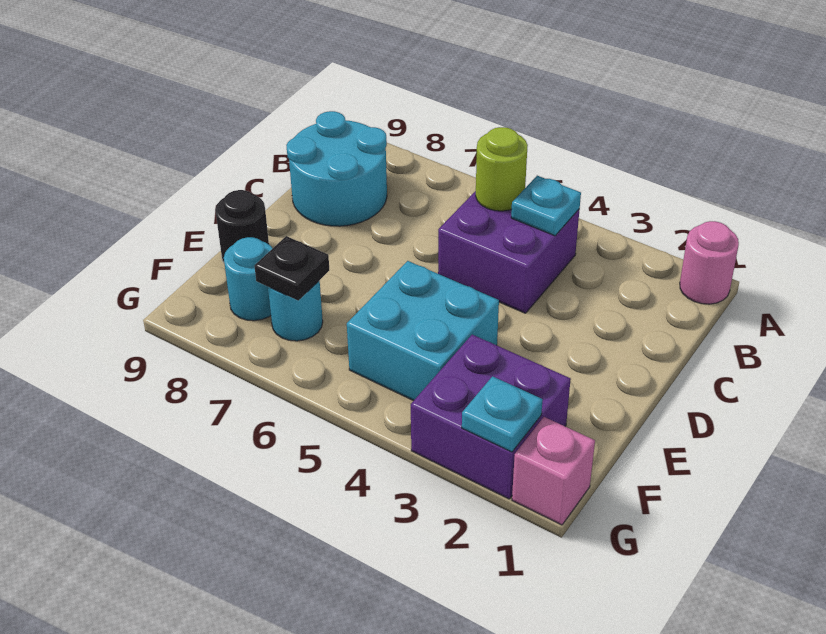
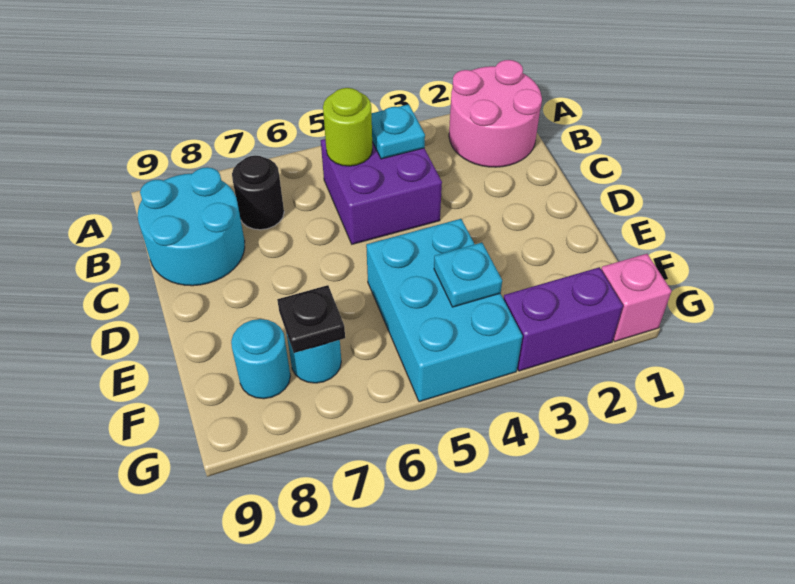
pink 1x1 round brick [680,221,739,304] -> pink 2x2 round brick [449,60,542,167]
cyan 2x2 brick [347,261,499,401] -> cyan 2x3 brick [366,219,522,402]
black 1x1 round brick [215,190,269,262] -> black 1x1 round brick moved to [232,155,284,230]
purple 2x2 brick [411,335,571,499] -> purple 1x2 brick [504,267,623,371]
cyan 1x1 plate [462,376,543,452] -> cyan 1x1 plate moved to [434,243,502,307]

